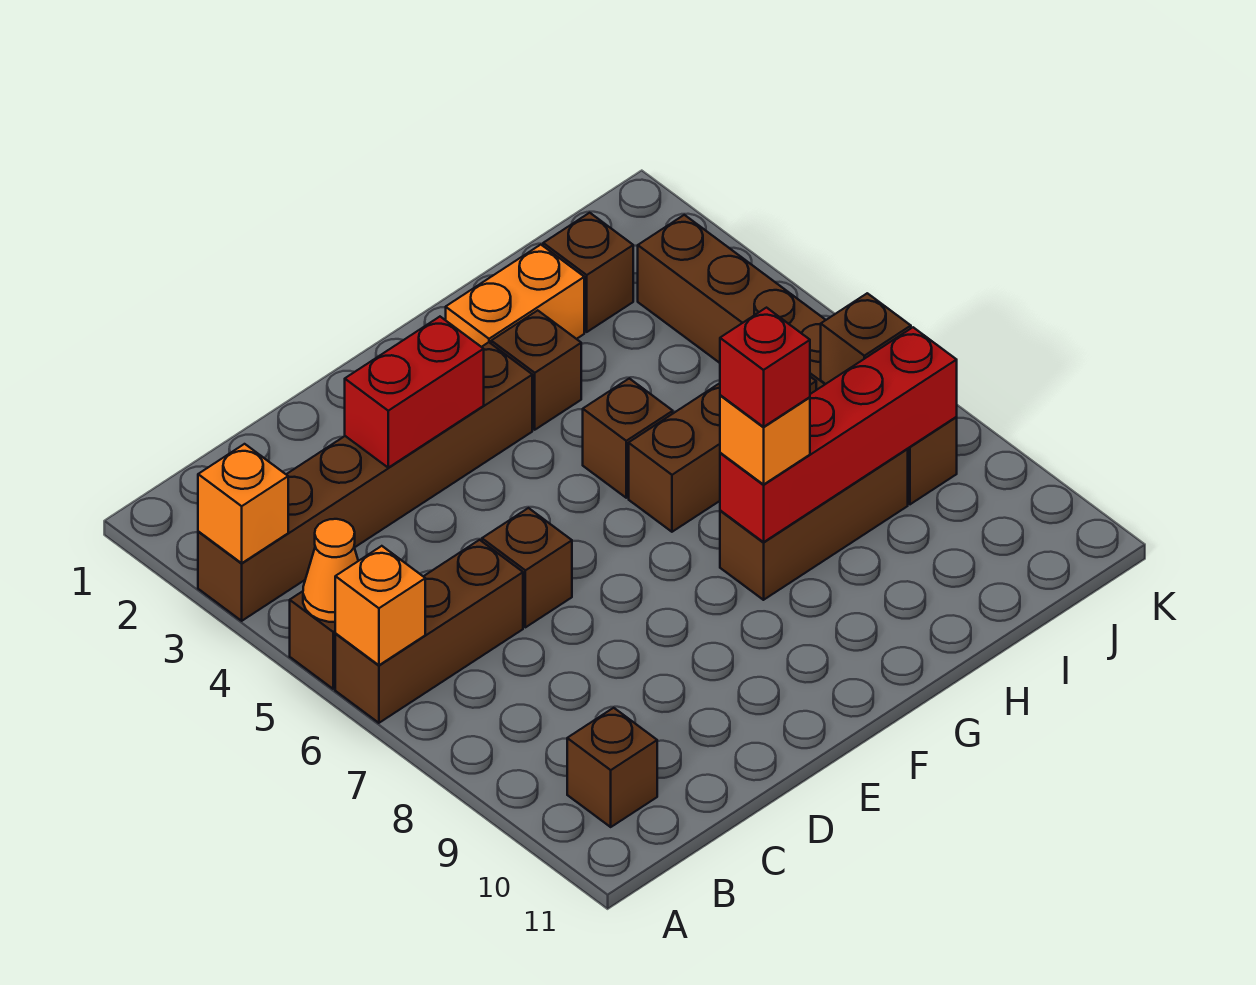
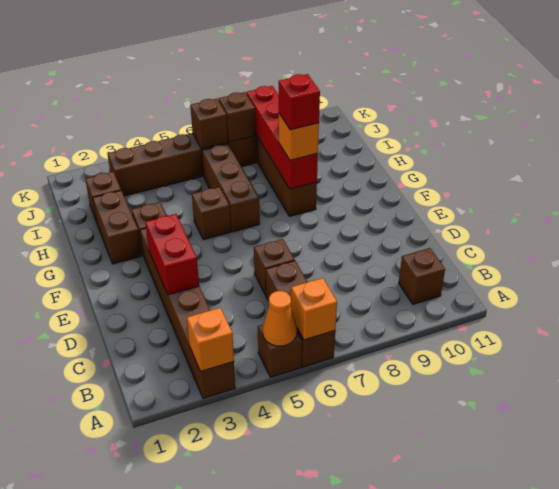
orange 1x2 brick [446,245,584,347] -> brown 1x2 brick [93,190,142,264]
none -> brown 1x1 brick [190,99,228,149]

